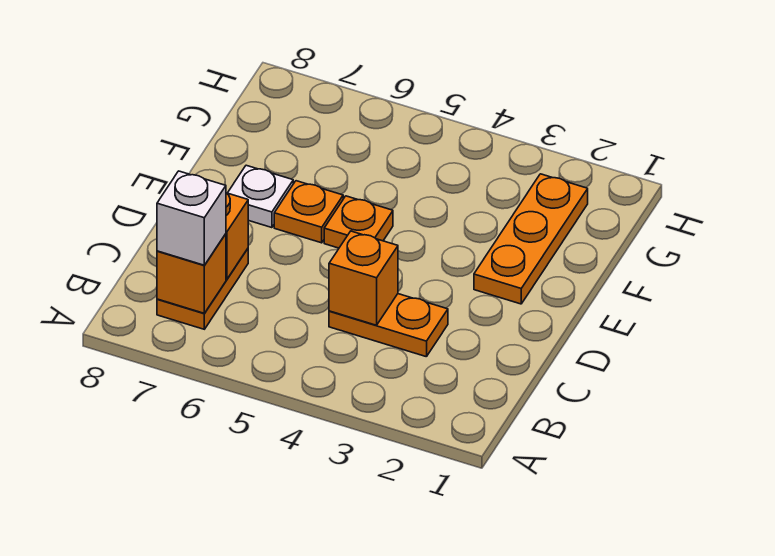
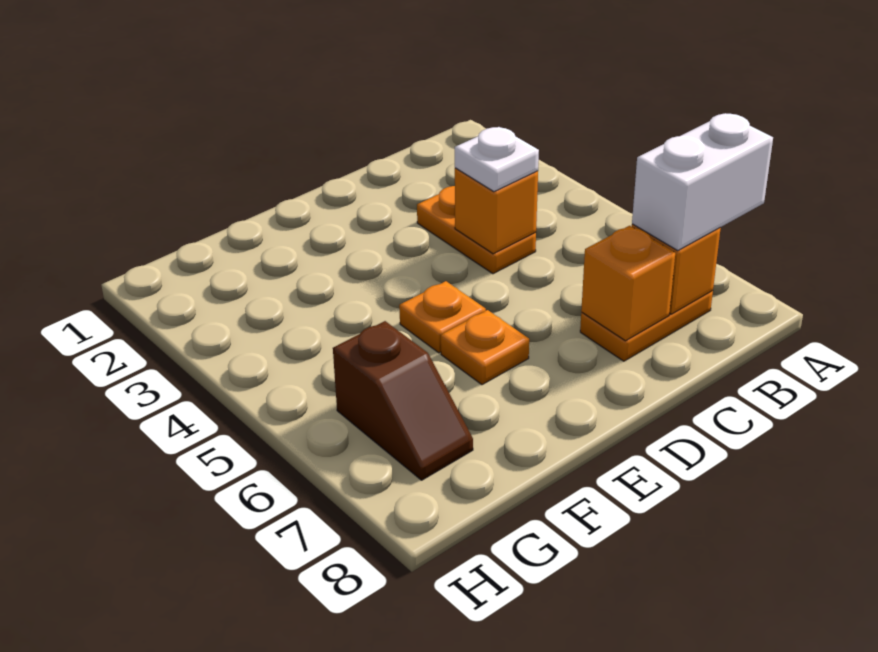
white 1x1 brick [157,171,226,265] -> white 1x2 brick [632,113,773,250]
orange 1x3 plate [474,174,588,304] -> none
white 1x1 plate [228,165,293,228] -> white 1x1 plate moved to [455,127,539,192]
none -> brown 1x2 slope [333,321,473,480]

